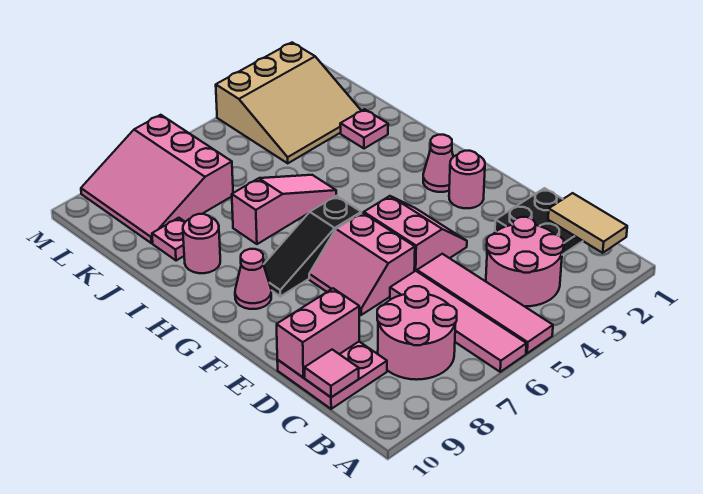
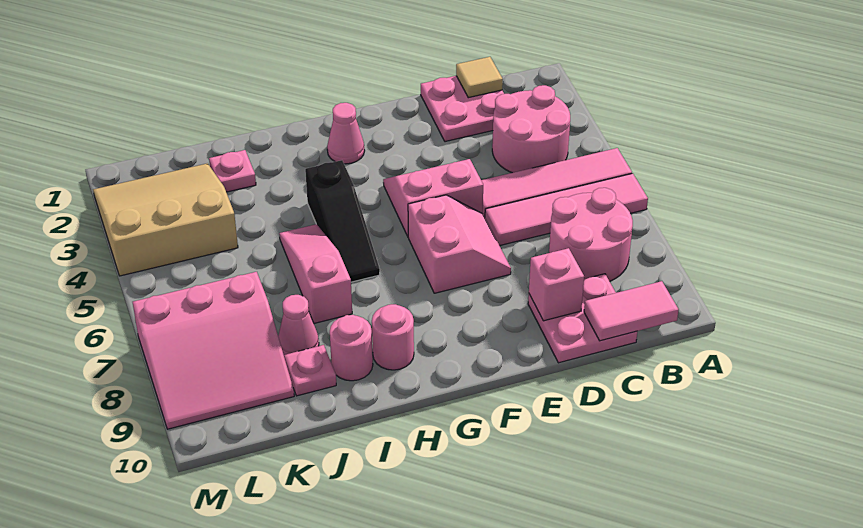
tan 1x2 tile [548,193,627,253] -> tan 1x1 tile [456,57,503,98]
black 2x2 plate [495,188,582,255] -> pink 2x2 plate [421,76,504,142]
pink 1x1 tile [305,350,359,397] -> pink 1x2 tile [584,281,679,341]
pink 1x2 brick [277,288,359,377] -> pink 1x1 brick [529,248,584,321]
pink 2x2 slope [309,213,415,315] -> pink 2x2 slope turned to [408,195,511,293]
pink 1x1 round brick [449,151,485,208] -> pink 1x1 round brick moved to [372,304,414,370]
black 1x3 slope [263,196,361,296] -> black 1x3 slope moved to [305,160,380,282]
pink 1x1 cone [235,249,271,309] -> pink 1x1 cone moved to [278,295,319,355]
tan 3x3 slope [216,43,361,163] -> tan 3x3 slope turned to [93,163,238,276]

